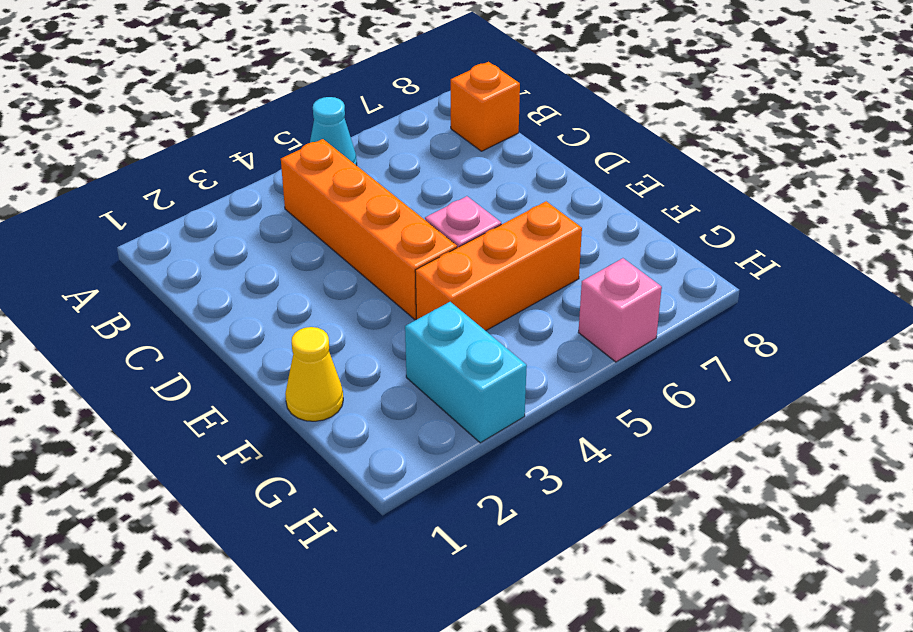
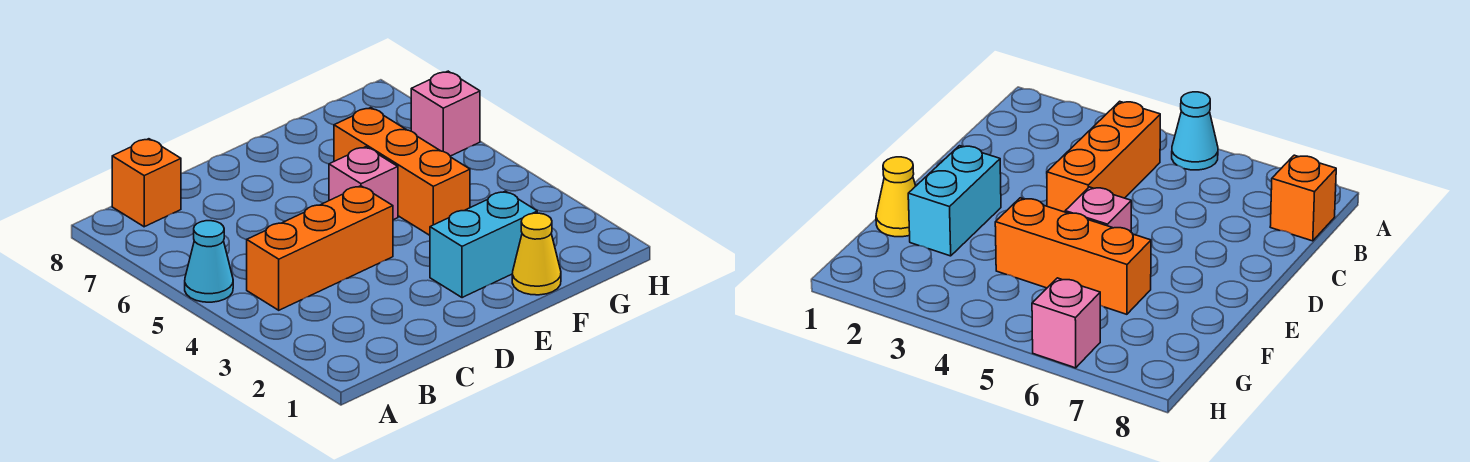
orange 1x4 brick [281,139,457,319] -> orange 1x3 brick [247,186,393,310]
cyan 1x2 brick [405,302,527,443] -> cyan 1x2 brick moved to [430,191,537,298]

